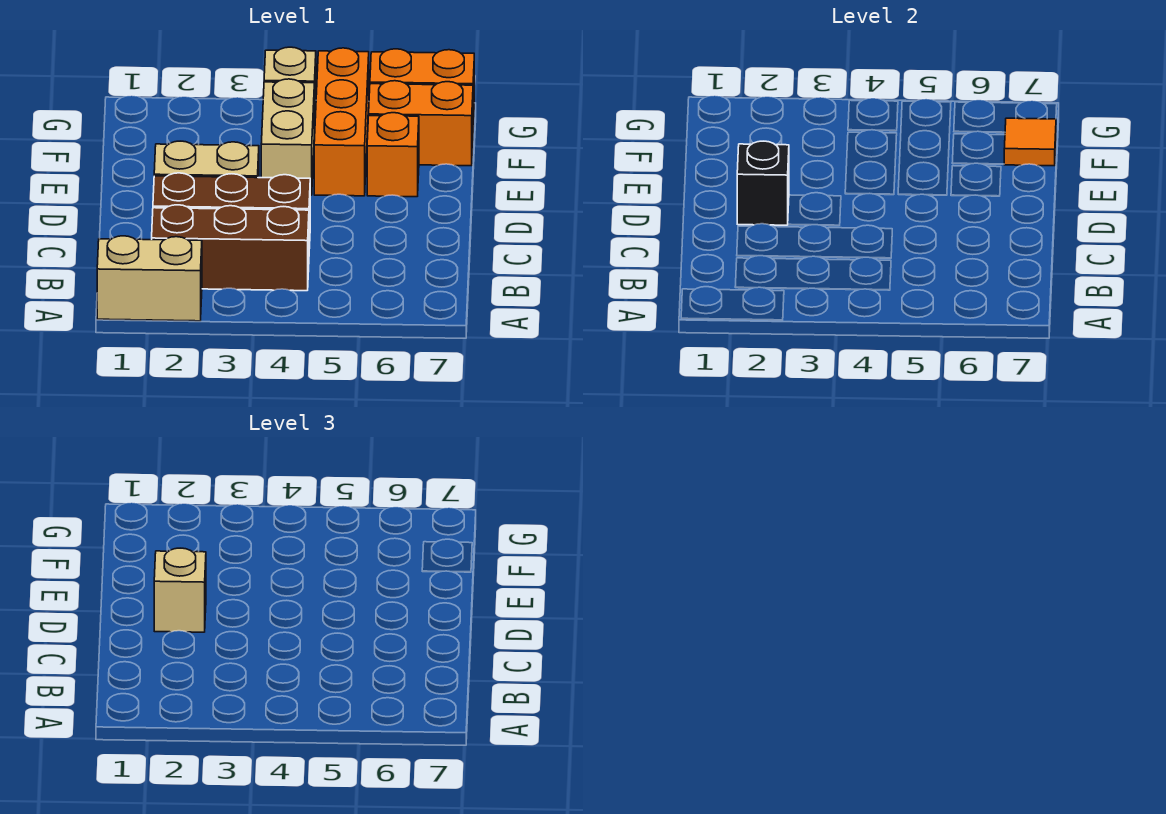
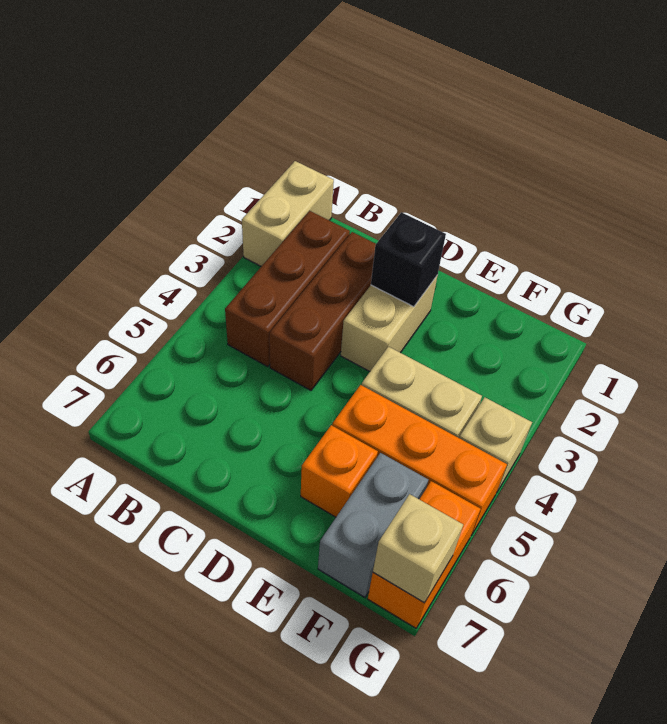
tan 1x1 brick [154,548,206,632] -> tan 1x1 brick moved to [373,494,463,603]
orange 1x2 brick [369,81,473,166] -> grey 1x2 brick [318,453,428,597]
orange 1x1 tile [1004,118,1056,166] -> none

